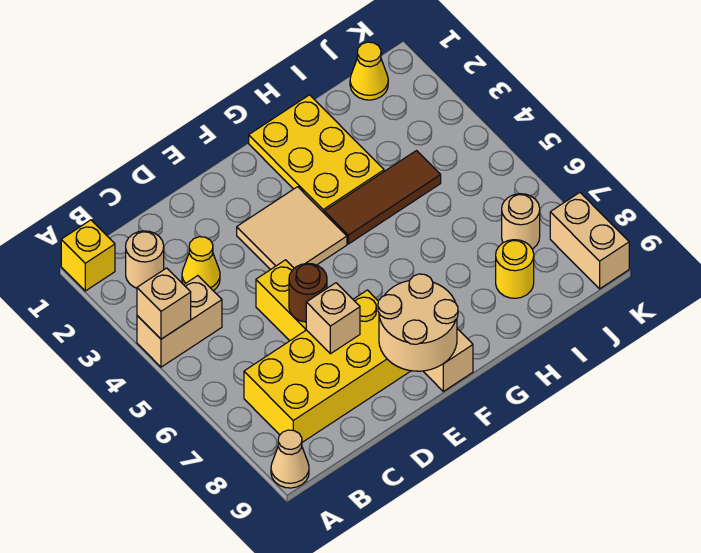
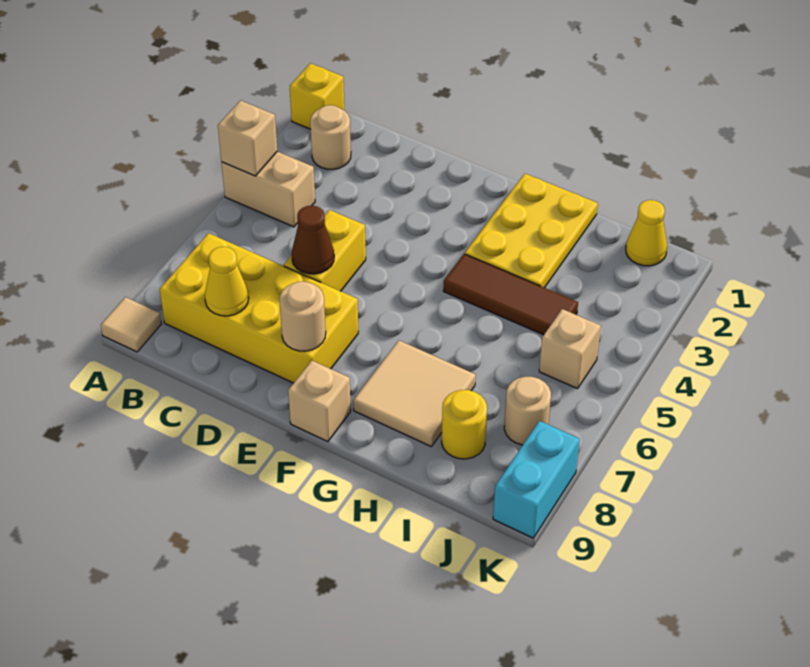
tan 1x1 cone [271,430,309,488] -> tan 1x1 tile [101,297,161,352]
yellow 1x1 cone [182,237,220,291] -> yellow 1x1 cone moved to [205,247,248,316]
brown 1x1 round brick [289,263,327,322] -> brown 1x1 cone [292,206,334,274]
tan 1x1 brick [306,283,360,354] -> tan 1x1 brick moved to [539,309,601,389]
tan 2x2 tile [237,187,347,270] -> tan 2x2 tile moved to [353,340,476,446]
tan 2x2 round brick [378,274,458,371] -> tan 1x1 round brick [279,281,326,351]
tan 1x2 brick [550,193,629,289] -> cyan 1x2 brick [493,421,580,538]

